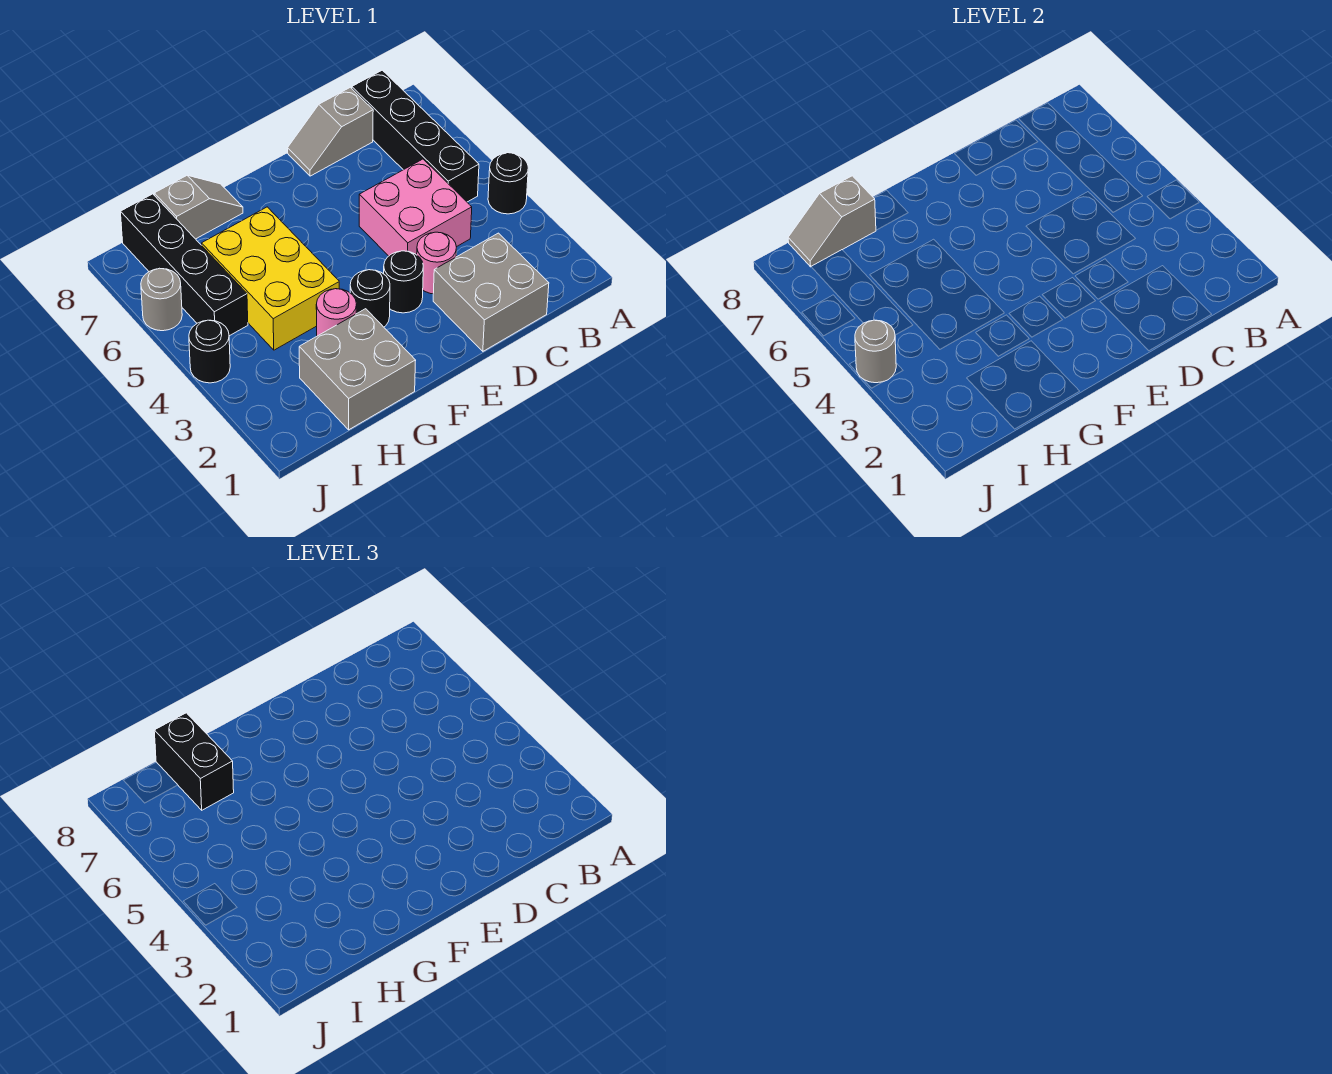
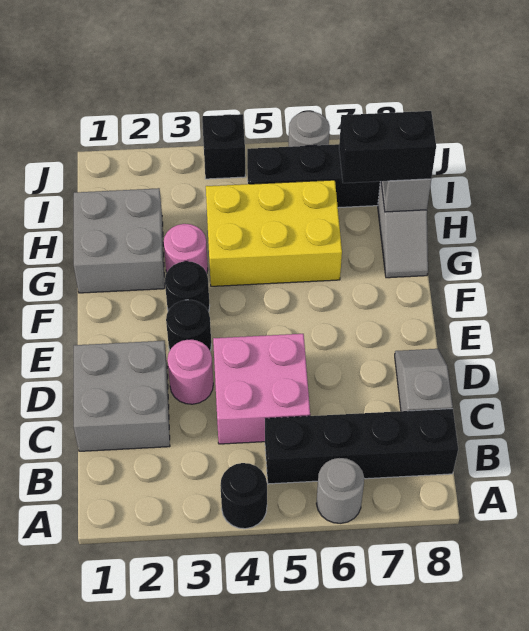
black 1x1 round brick [189,320,230,383] -> black 1x1 brick [202,114,246,179]
grey 1x1 round brick [855,320,896,383] -> grey 1x1 round brick moved to [316,458,364,523]

